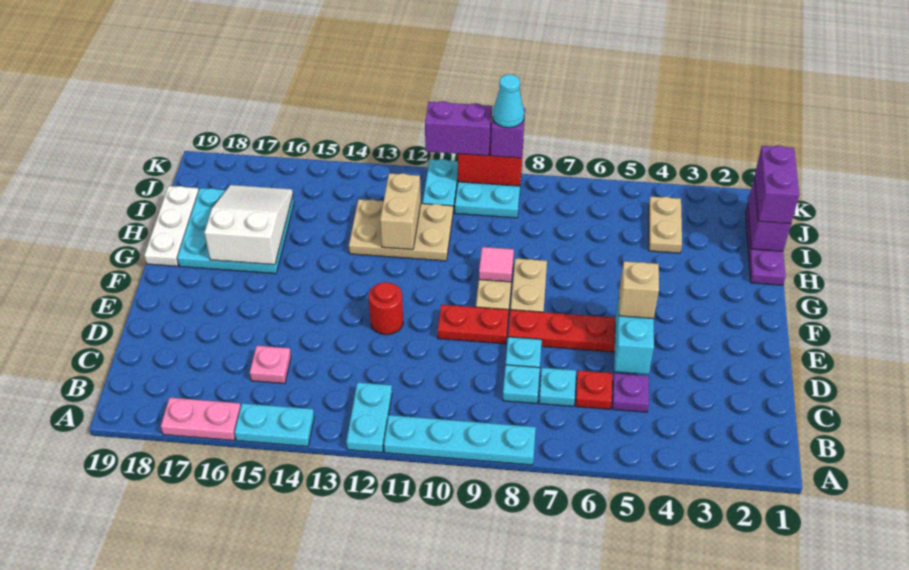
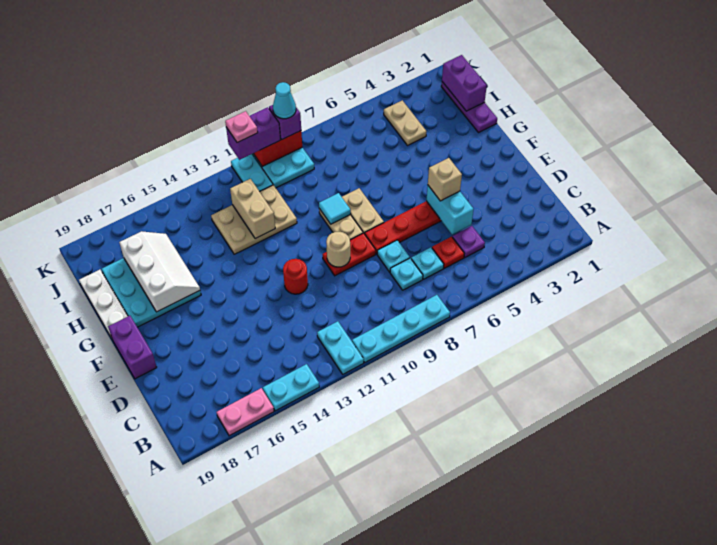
pink 1x1 plate [250,346,291,384] -> pink 1x1 plate moved to [225,111,258,143]
none -> tan 1x1 round brick [326,232,350,267]
pink 1x1 tile [479,247,514,282] -> cyan 1x1 tile [319,193,351,224]
white 2x3 slope [204,185,293,265] -> white 2x3 slope turned to [119,231,200,312]
purple 1x2 brick [755,146,799,224] -> purple 1x2 brick moved to [108,316,157,379]

